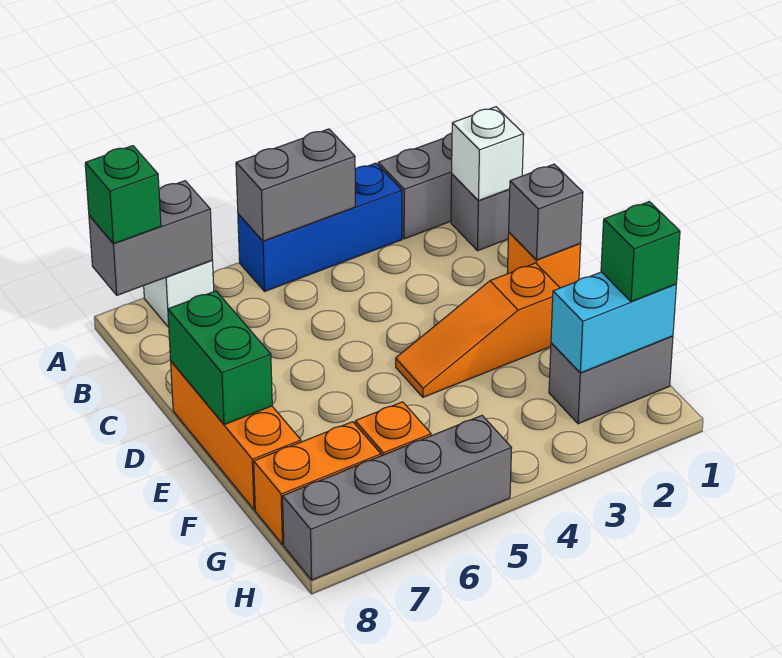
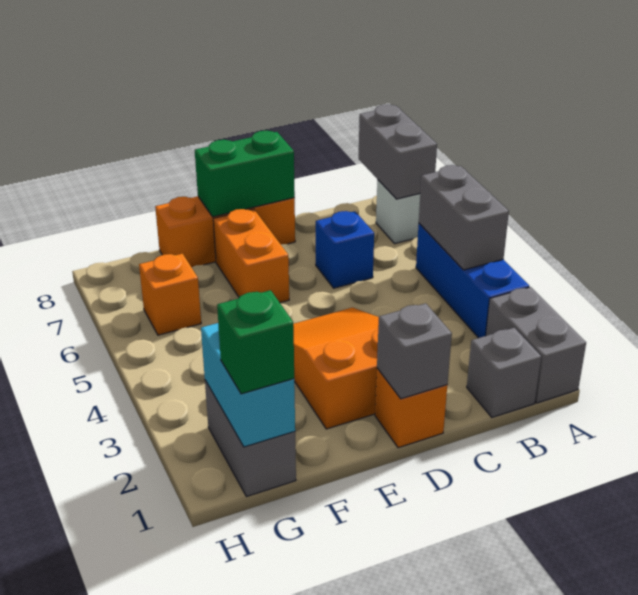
green 1x1 brick [85,146,161,244] -> none
white 1x1 brick [452,107,524,201] -> none
none -> blue 1x1 brick [316,211,374,288]
orange 1x3 slope [396,263,560,397] -> orange 2x3 slope [293,308,379,429]
orange 1x2 brick [254,422,381,545] -> orange 1x2 brick moved to [213,209,289,303]
grey 1x4 brick [283,416,512,580] -> none

